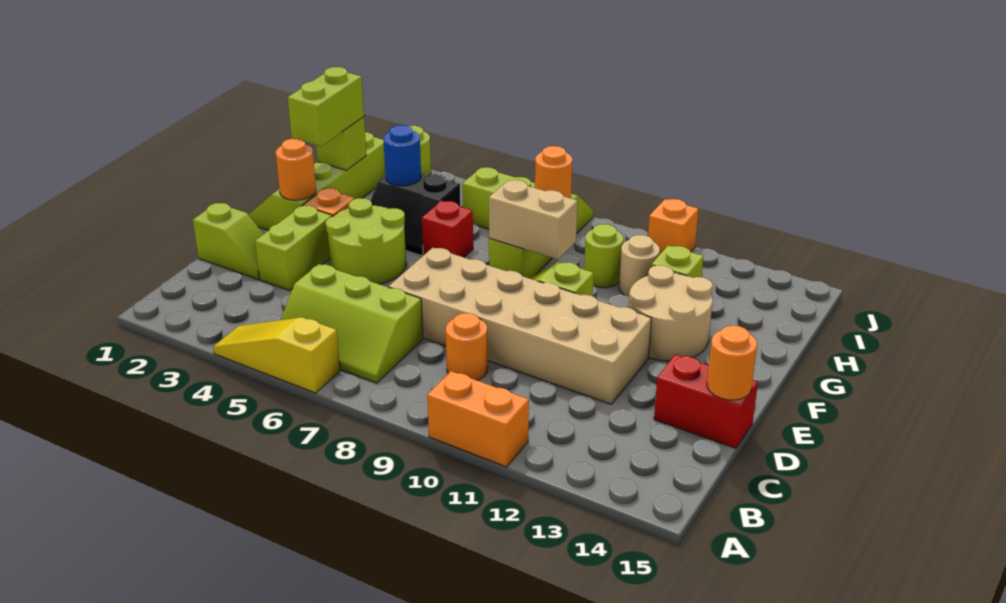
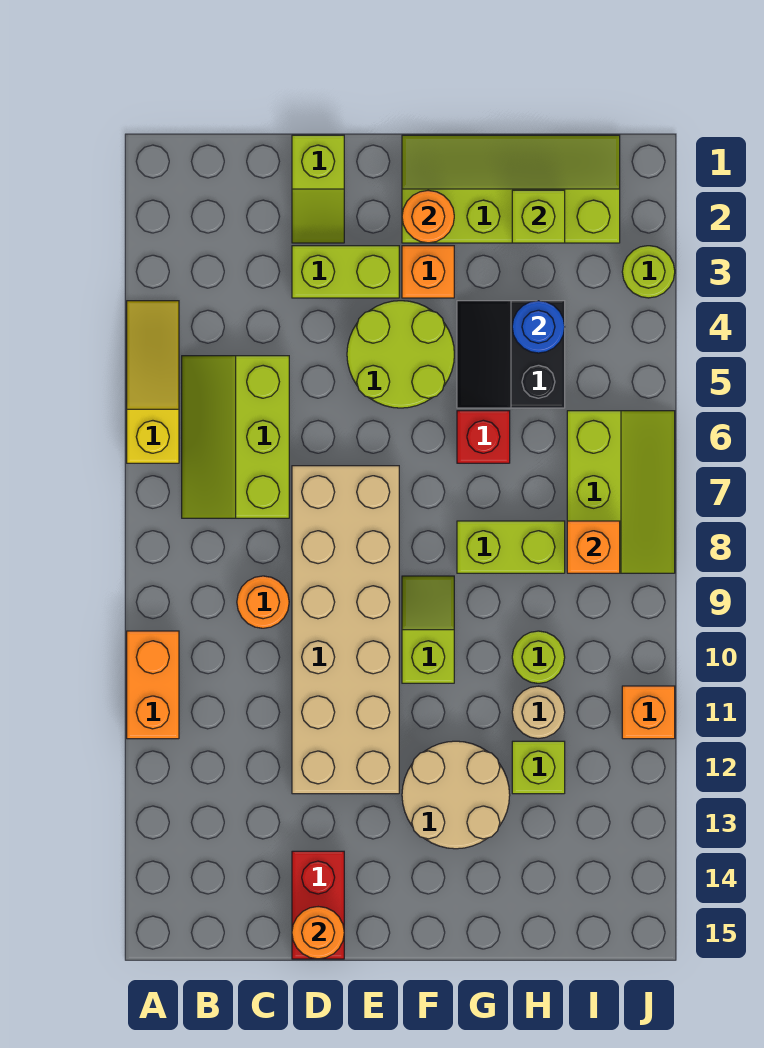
lime 1x2 brick [288,67,364,147] -> none
tan 1x2 brick [489,180,578,260] -> none
orange 1x1 round brick [535,146,572,198] -> orange 1x1 brick [567,521,620,573]

